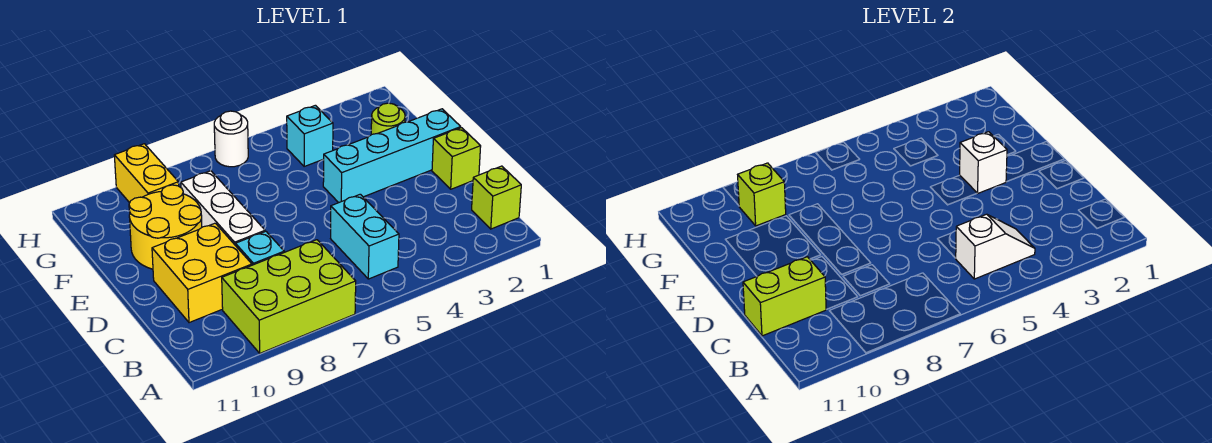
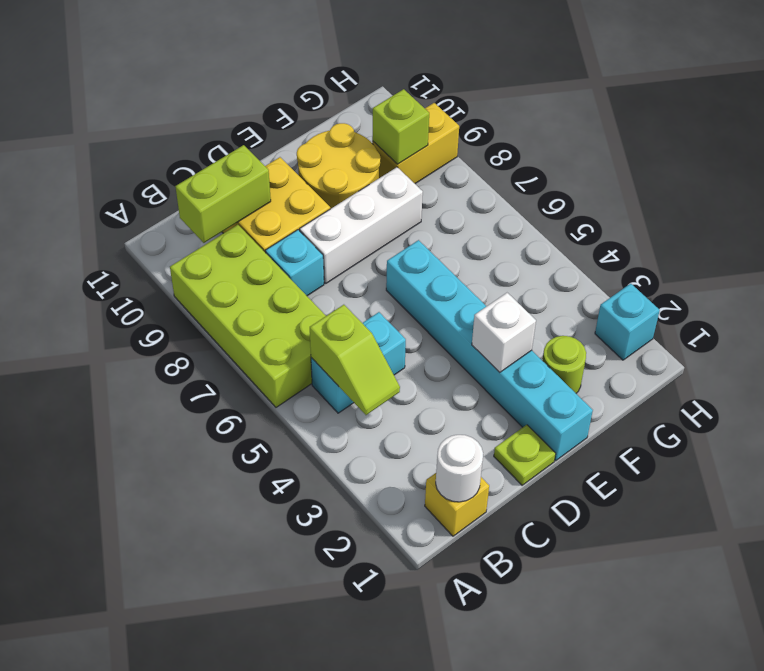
lime 2x3 brick [222,240,356,353] -> lime 2x4 brick [170,225,326,407]
lime 1x1 brick [472,166,521,229] -> yellow 1x1 brick [425,473,489,536]
white 1x2 slope [956,214,1035,279] -> lime 1x2 slope [310,305,400,415]
lime 1x2 brick [743,257,826,336] -> lime 1x2 brick turned to [175,145,271,243]
lime 1x1 brick [432,128,481,189] -> lime 1x1 plate [494,425,556,485]
cyan 1x4 brick [323,109,461,203] -> cyan 1x6 brick [386,240,593,461]
cyan 1x1 brick [287,105,333,166] -> cyan 1x1 brick moved to [595,284,660,360]
white 1x1 round brick [214,111,248,167] -> white 1x1 round brick moved to [436,435,483,502]

